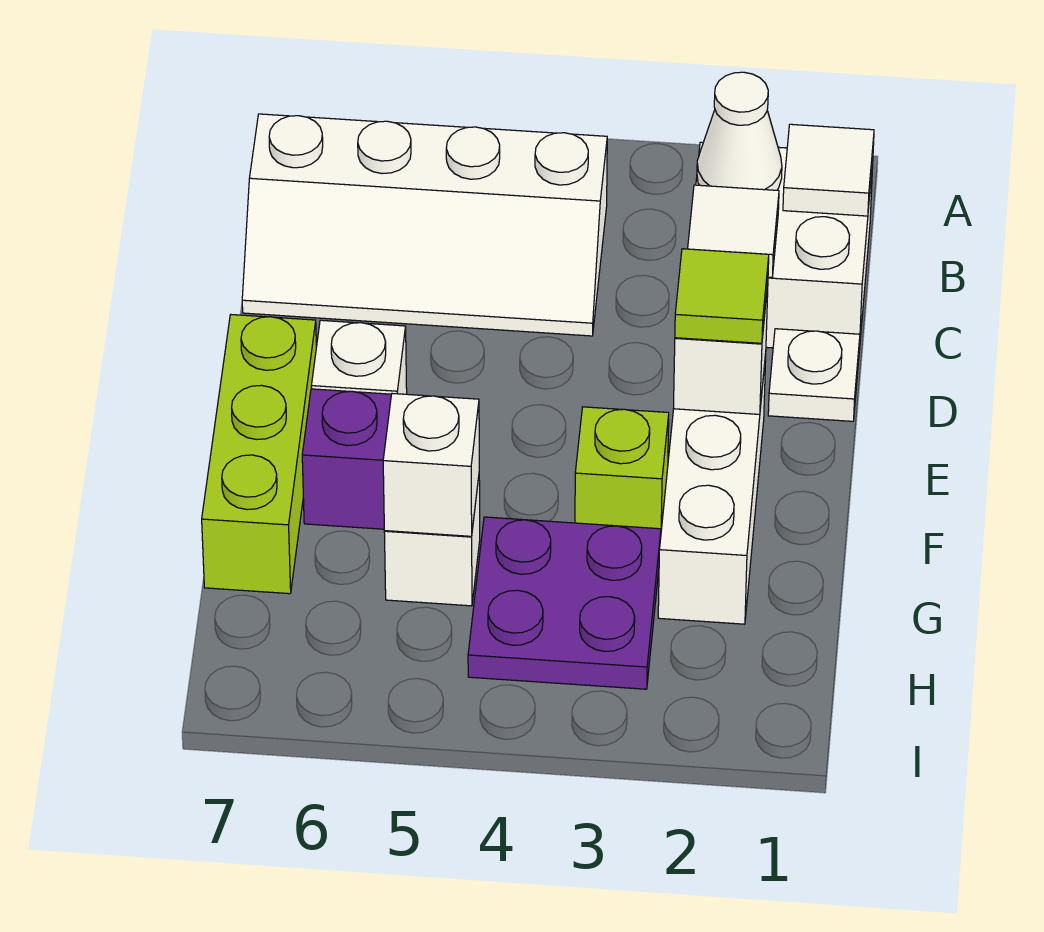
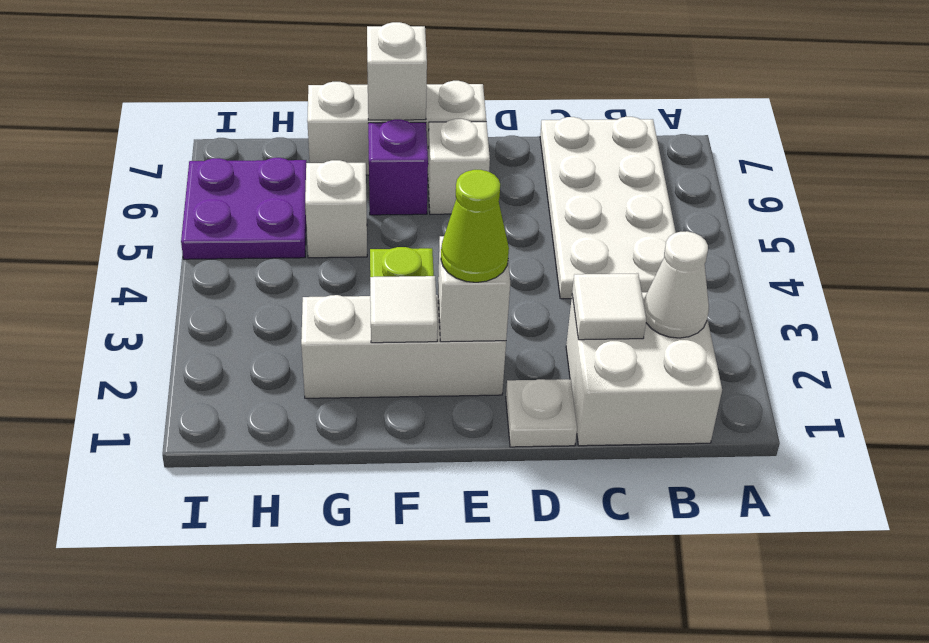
white 1x1 tile [783,124,874,216] -> white 1x1 tile moved to [370,276,438,343]
white 2x4 slope [242,114,607,336] -> white 2x4 plate [540,117,676,299]
lime 1x1 tile [675,249,769,343] -> lime 1x1 cone [441,170,509,282]
lime 1x3 brick [202,315,316,594] -> white 1x3 brick [307,81,486,175]
purple 2x2 plate [468,517,661,689] -> purple 2x2 plate moved to [181,158,306,259]
white 1x1 brick [383,394,479,536] -> white 1x1 brick moved to [367,22,427,120]

